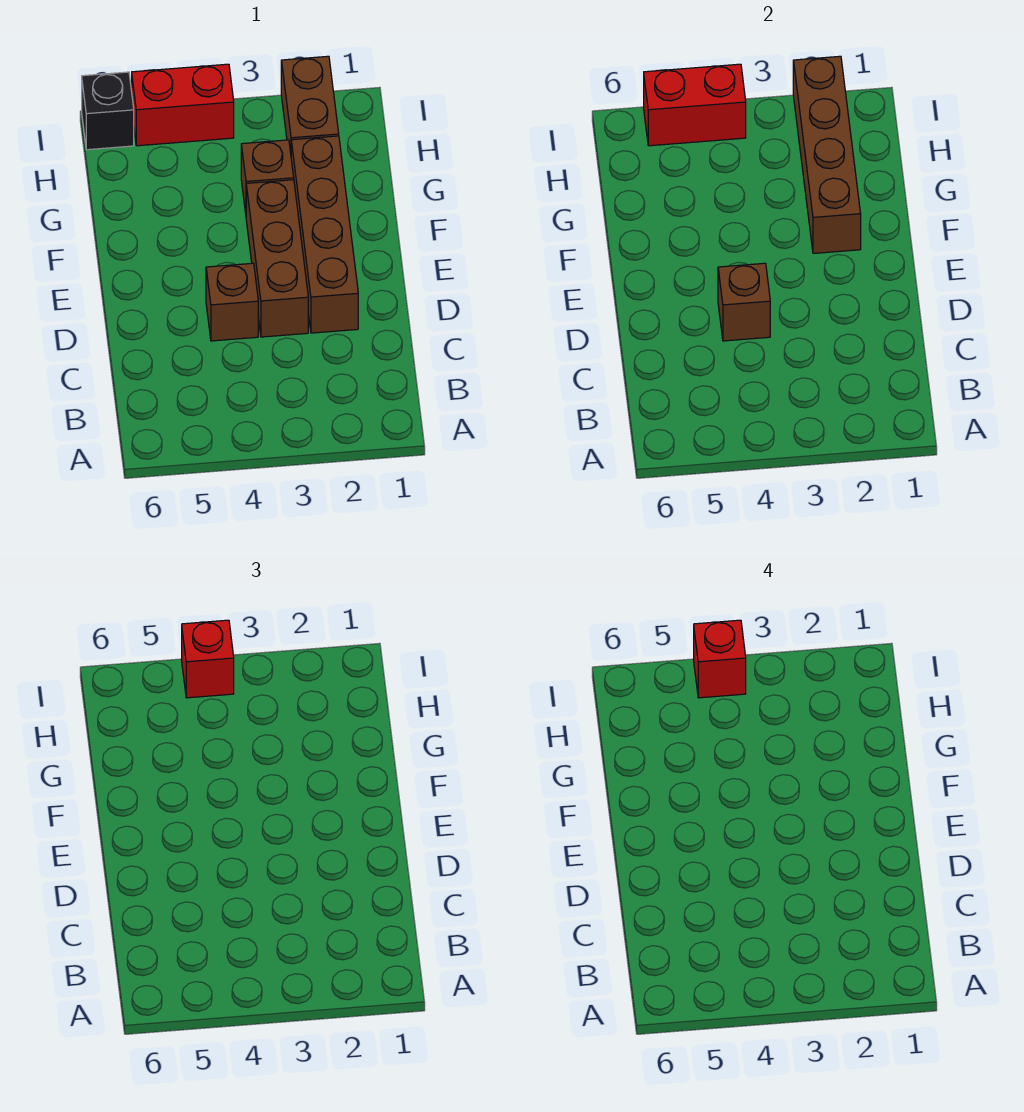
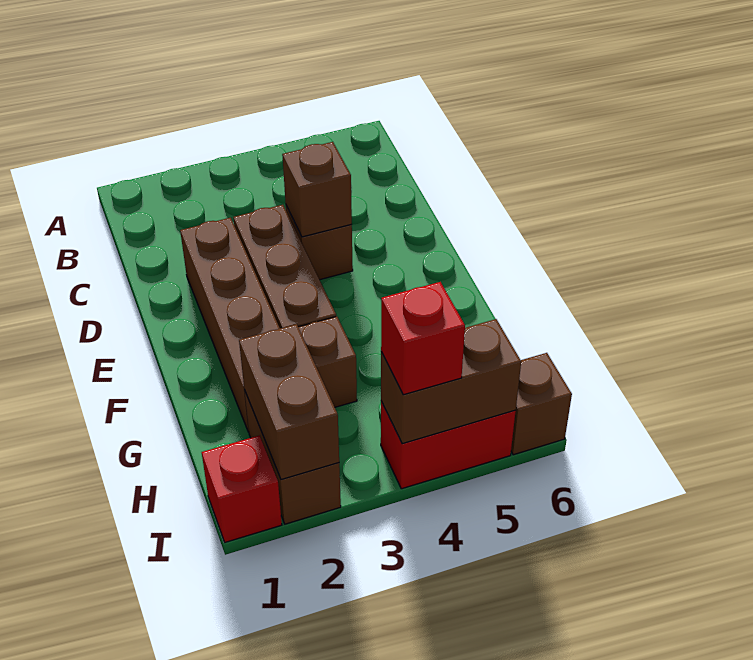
brown 1x4 brick [793,56,861,253] -> brown 1x2 brick [239,324,339,480]
red 1x2 brick [644,64,746,146] -> brown 1x2 brick [381,319,521,444]
red 1x1 brick [694,620,746,698] -> red 1x1 brick moved to [202,435,282,542]
black 1x1 brick [82,72,134,150] -> brown 1x1 brick [511,353,572,455]

